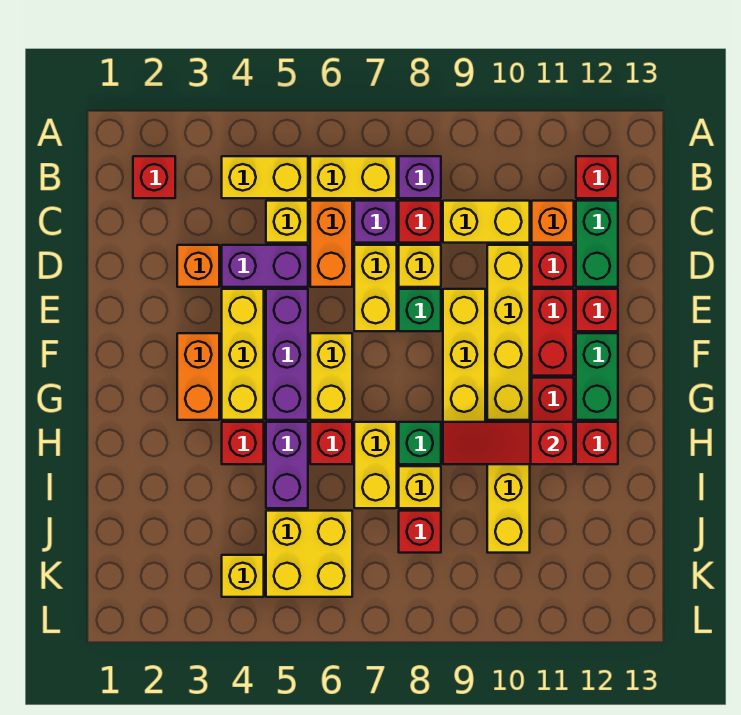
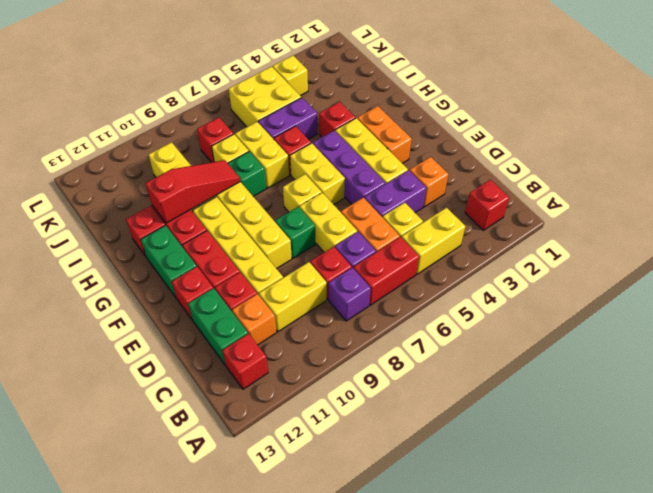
yellow 1x2 brick [310,156,397,198] -> red 1x2 brick [354,237,419,305]
yellow 1x1 brick [399,245,441,287] -> yellow 1x1 brick moved to [283,174,322,212]
purple 1x2 brick [266,422,308,508] -> purple 1x2 brick turned to [258,98,317,139]

